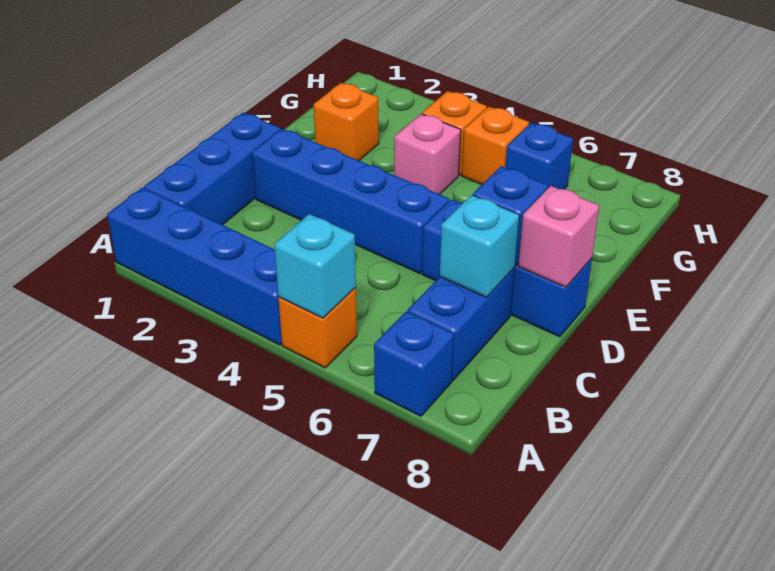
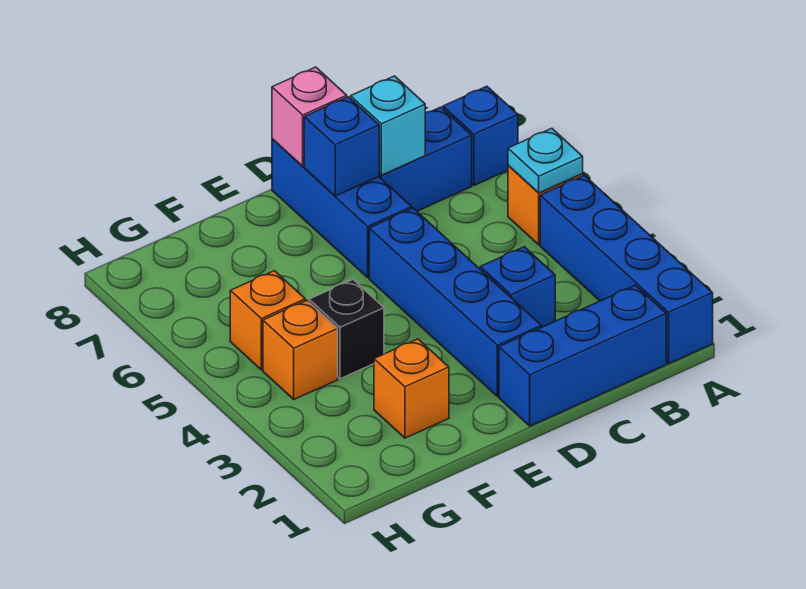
cyan 1x1 brick [274,214,356,318] -> cyan 1x1 plate [508,128,583,193]
pink 1x1 brick [394,114,461,194] -> black 1x1 brick [309,280,384,379]
blue 1x1 brick [506,123,573,189] -> blue 1x1 brick moved to [480,247,555,327]

